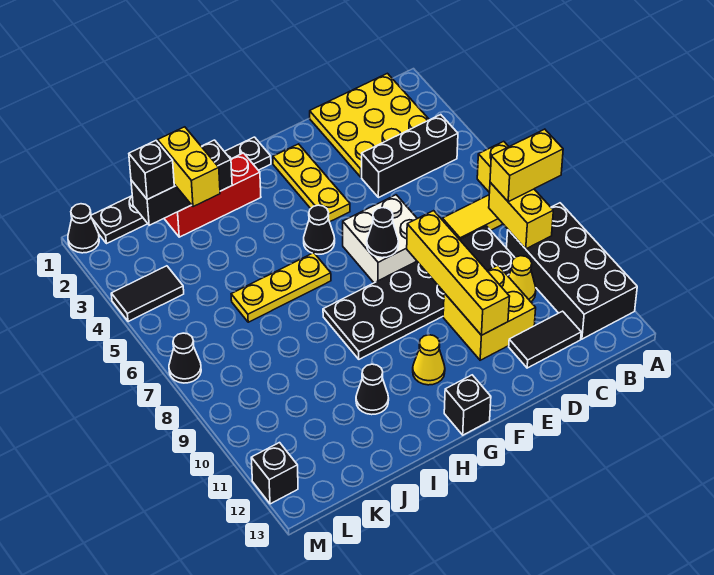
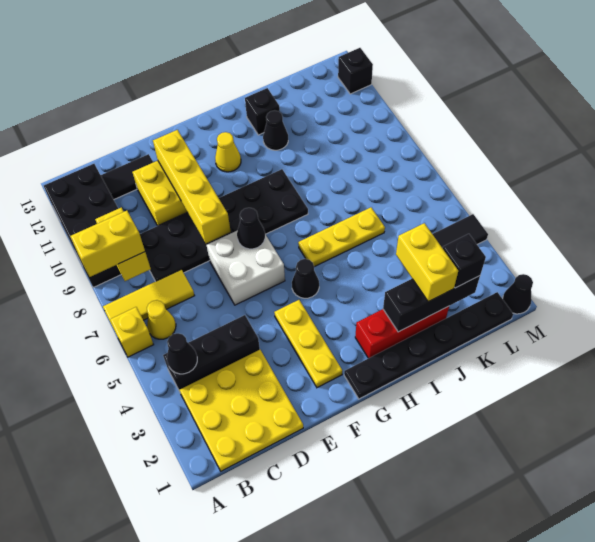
yellow 1x1 cone [508,256,536,302] -> yellow 1x1 cone moved to [147,300,176,339]
black 1x1 brick [444,375,491,435] -> black 1x1 brick moved to [245,88,280,135]
black 1x1 cone [169,333,201,383] -> black 1x1 cone moved to [167,333,197,374]

